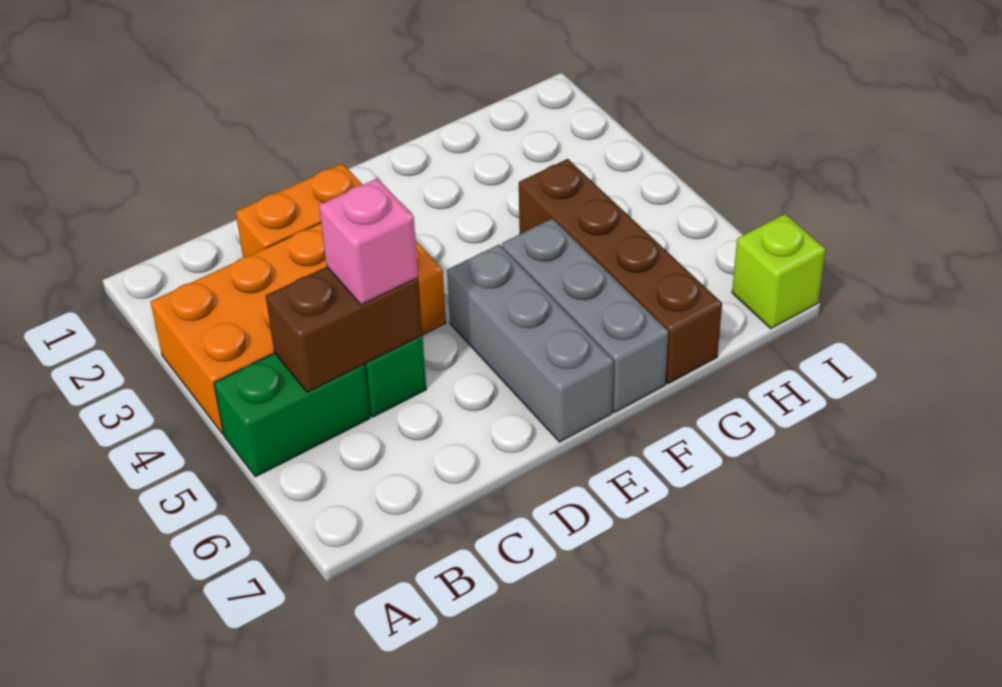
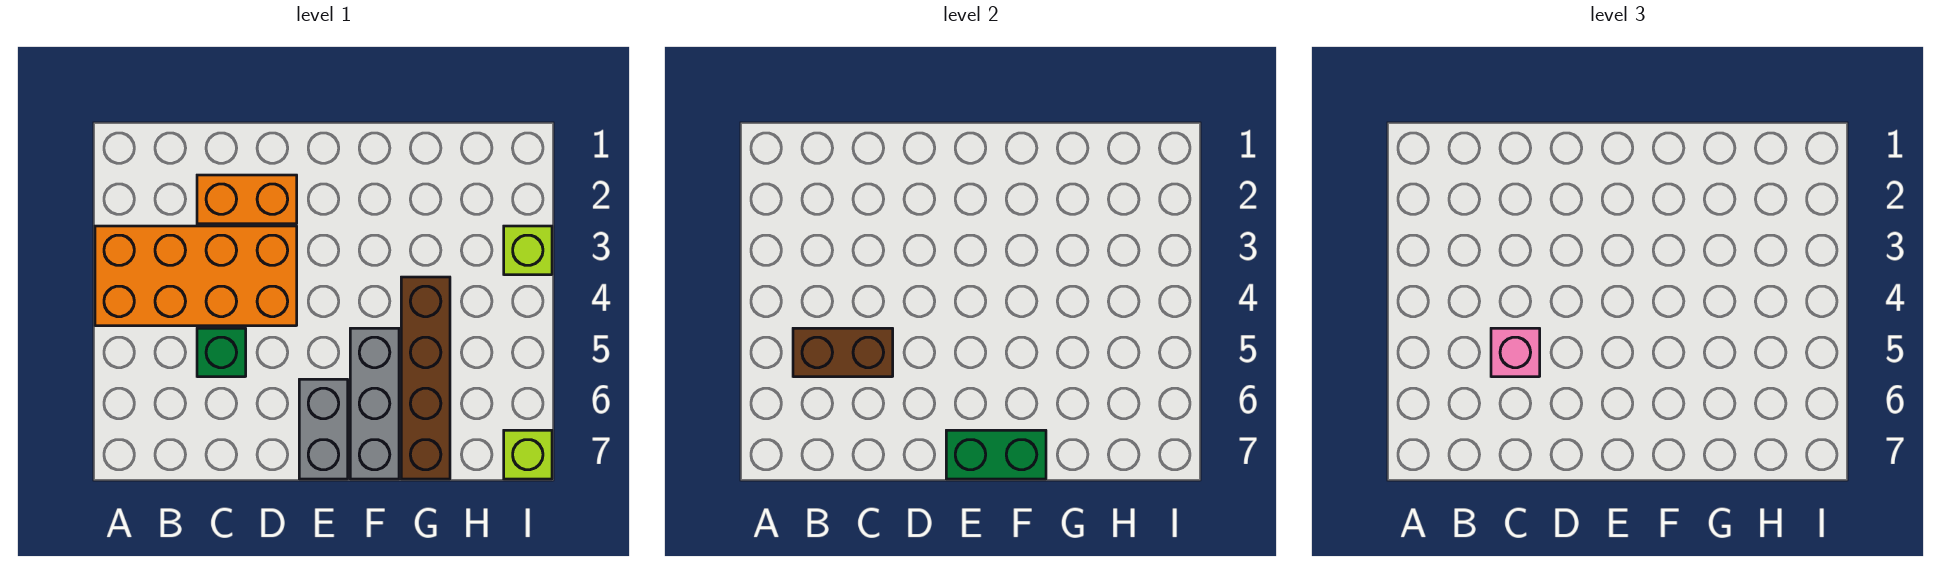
green 1x2 brick [214,353,370,477] -> green 1x2 brick moved to [946,430,1046,479]
grey 1x3 brick [447,245,613,442] -> grey 1x2 brick [299,379,348,479]
none -> lime 1x1 brick [504,226,552,275]

